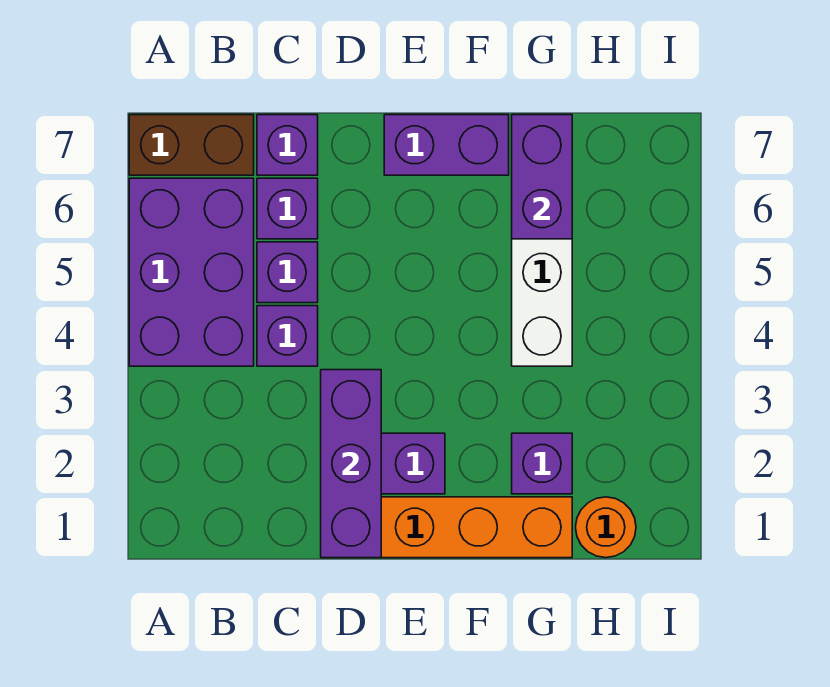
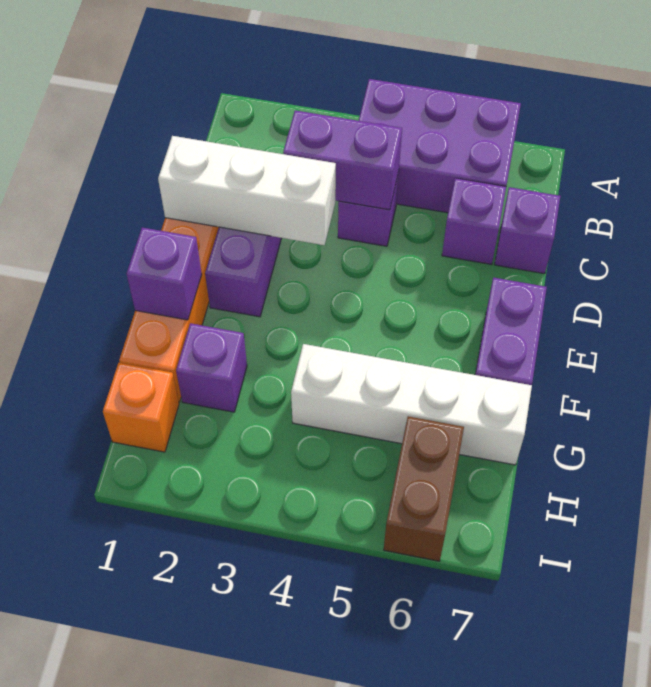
brown 1x2 brick [129,115,254,175] -> brown 1x2 brick moved to [384,416,464,561]
purple 1x1 brick [257,242,318,303] -> purple 1x1 brick moved to [126,228,202,320]
purple 1x3 brick [321,370,381,558] -> white 1x3 brick [158,136,336,245]
purple 1x2 brick [512,115,572,239] -> purple 1x2 brick moved to [283,110,402,210]
orange 1x1 round brick [576,497,636,558] -> orange 1x1 brick [103,363,179,452]

